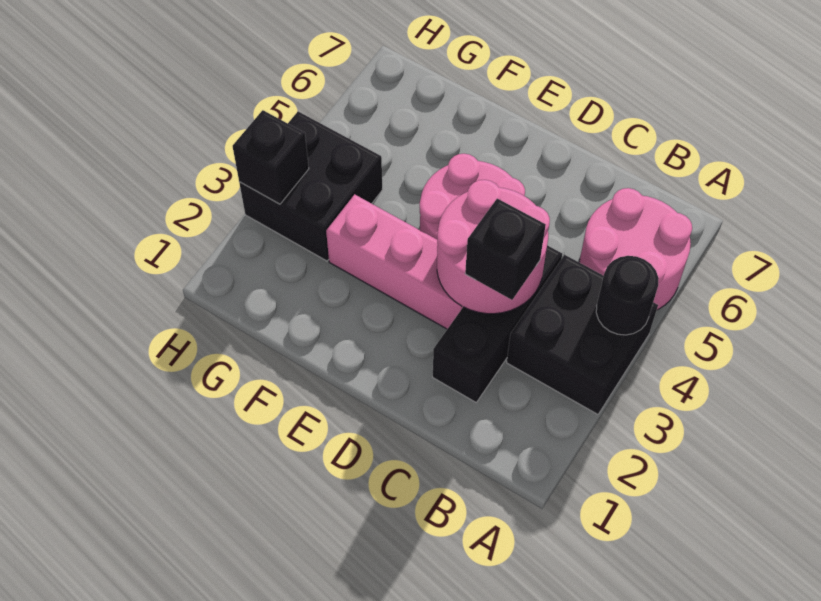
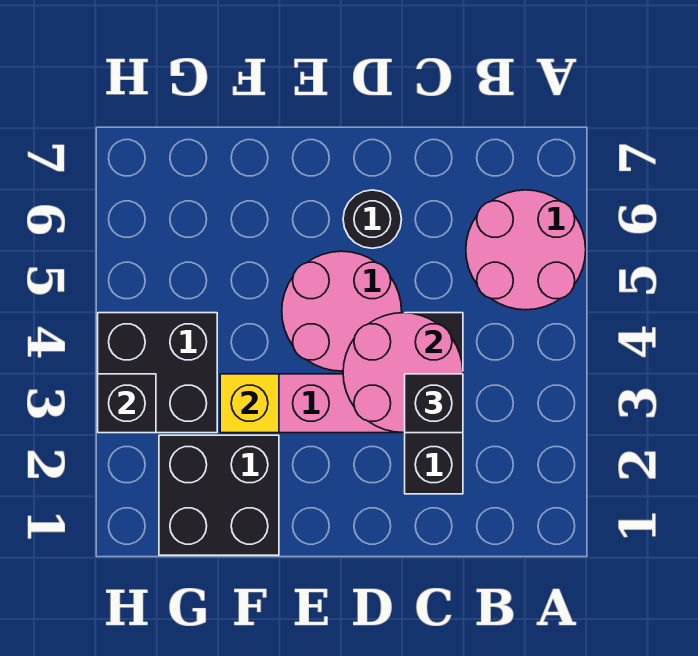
black 2x2 brick [507,255,658,414] -> black 2x2 brick moved to [159,435,279,555]
black 1x1 round brick [596,256,659,335] -> black 1x1 round brick moved to [343,190,402,248]
none -> yellow 1x1 brick [220,374,279,433]

